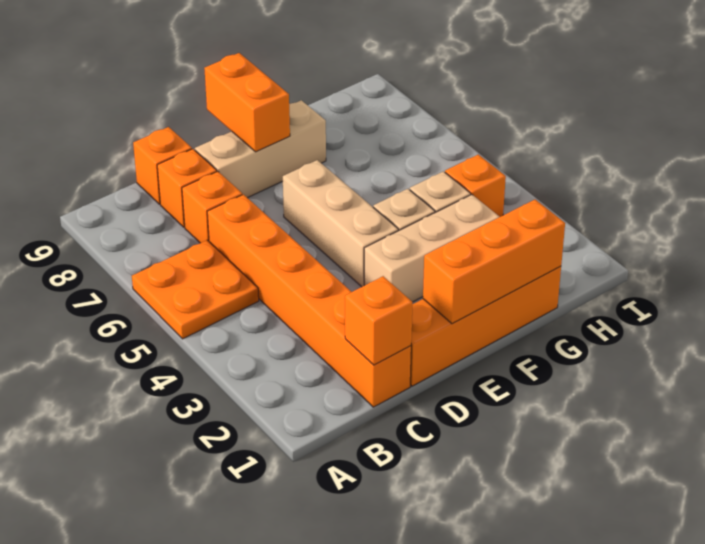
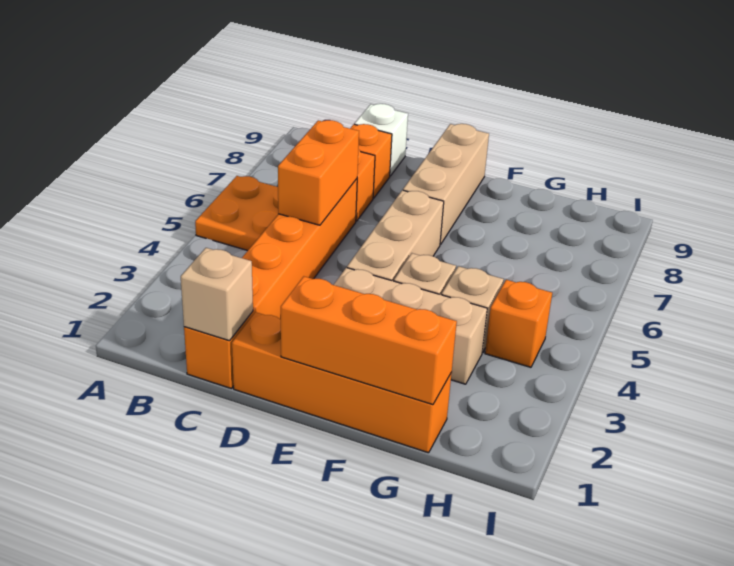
orange 1x1 brick [345,276,413,365] -> tan 1x1 brick [181,248,253,341]
orange 1x1 brick [133,127,192,204] -> white 1x1 brick [354,104,408,176]
tan 1x3 brick [195,100,326,198] -> tan 1x3 brick turned to [403,124,489,245]
orange 1x2 brick [204,53,290,152] -> orange 1x2 brick moved to [278,120,359,225]

